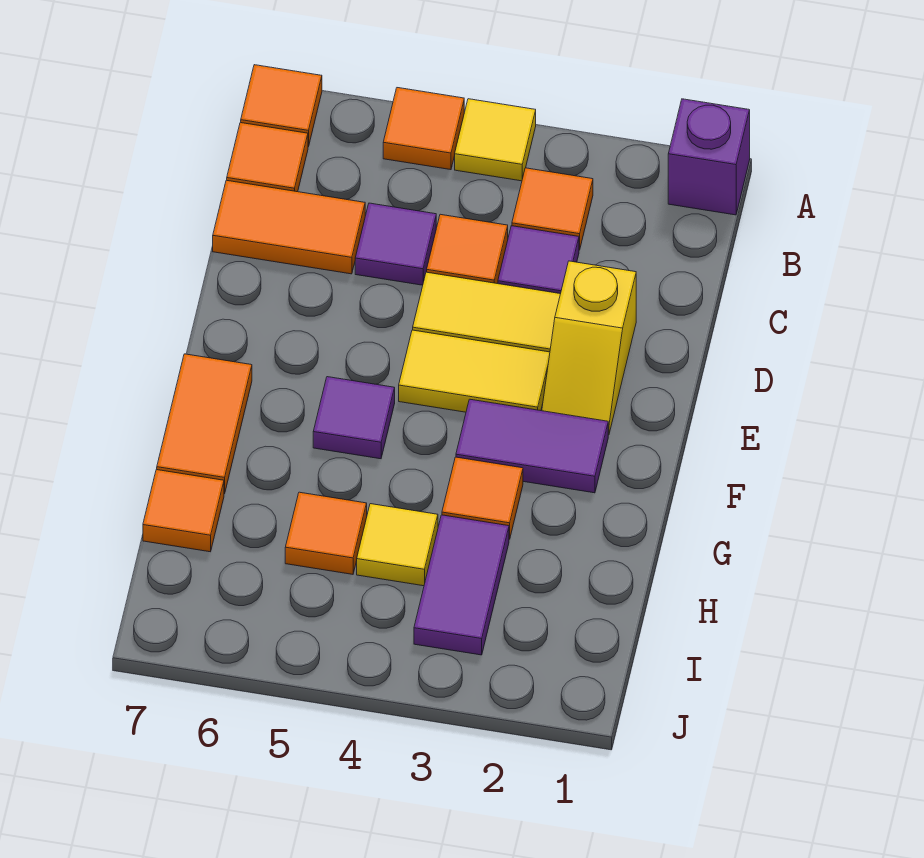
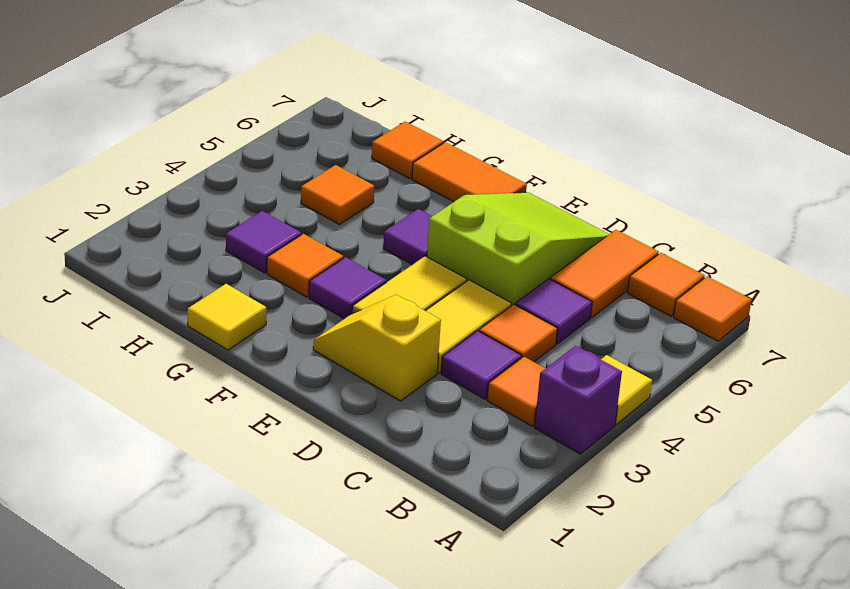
purple 1x1 brick [668,99,750,215] -> purple 1x1 brick moved to [534,346,622,454]
orange 1x1 tile [383,88,464,170] -> none
none -> lime 2x3 slope [427,192,609,306]
purple 1x2 tile [456,399,608,493] -> purple 1x1 tile [309,257,386,319]
purple 1x2 tile [414,515,509,655] -> purple 1x1 tile [226,211,301,273]
yellow 1x1 tile [357,504,438,586] -> yellow 1x1 tile moved to [188,284,266,350]

